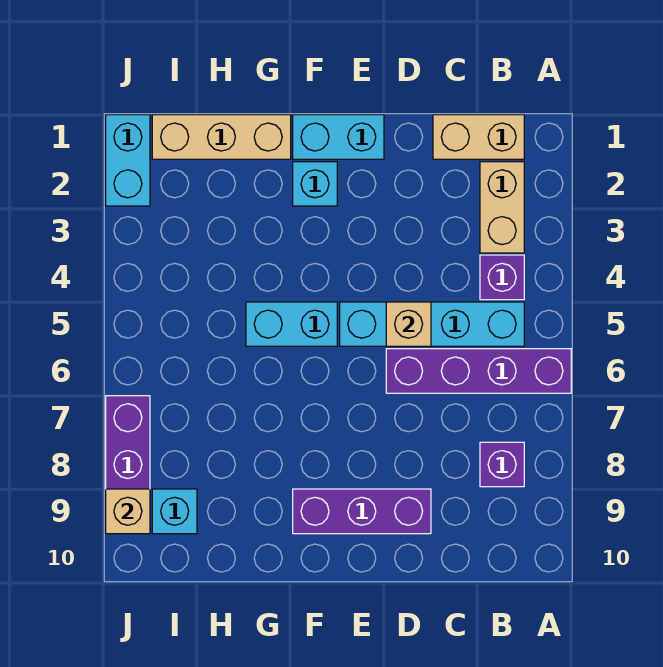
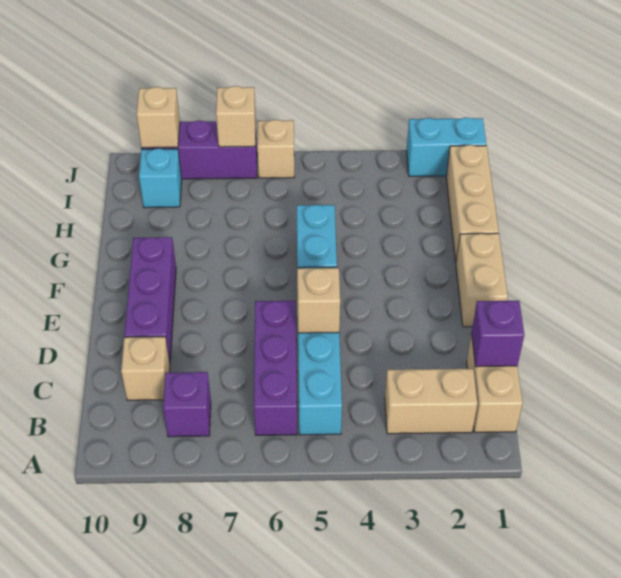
purple 1x4 brick [386,349,571,393] -> purple 1x3 brick [254,301,297,435]
purple 1x1 brick [480,255,524,300] -> purple 1x1 brick moved to [472,301,524,367]
none -> tan 1x1 brick [121,337,170,400]
cyan 1x2 brick [293,115,384,159] -> tan 1x2 brick [456,233,508,327]
cyan 1x1 brick [293,162,337,206] -> none
none -> tan 1x1 brick [257,120,294,178]
none -> tan 1x1 brick [216,86,256,147]

